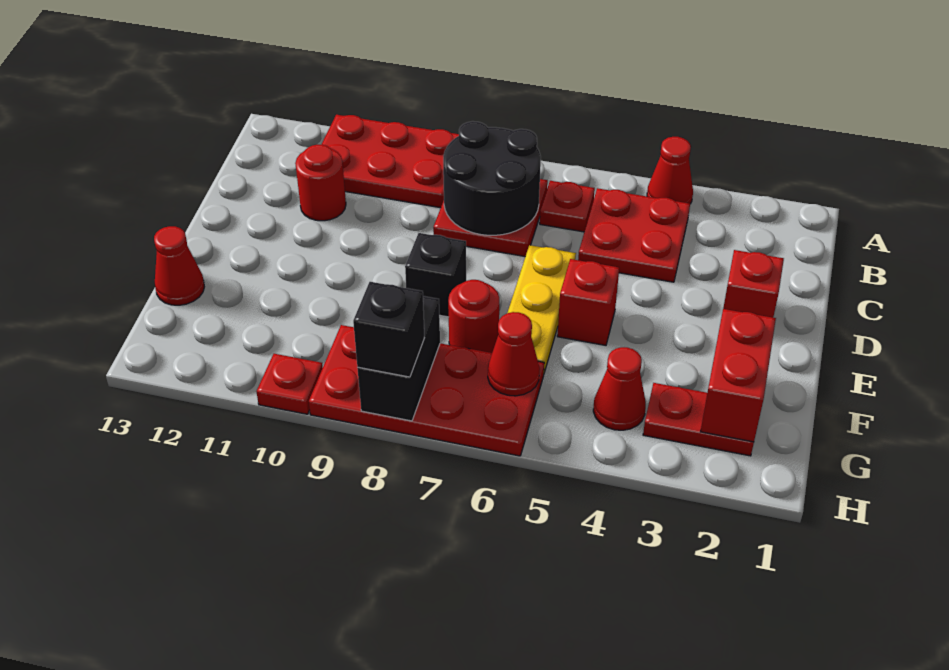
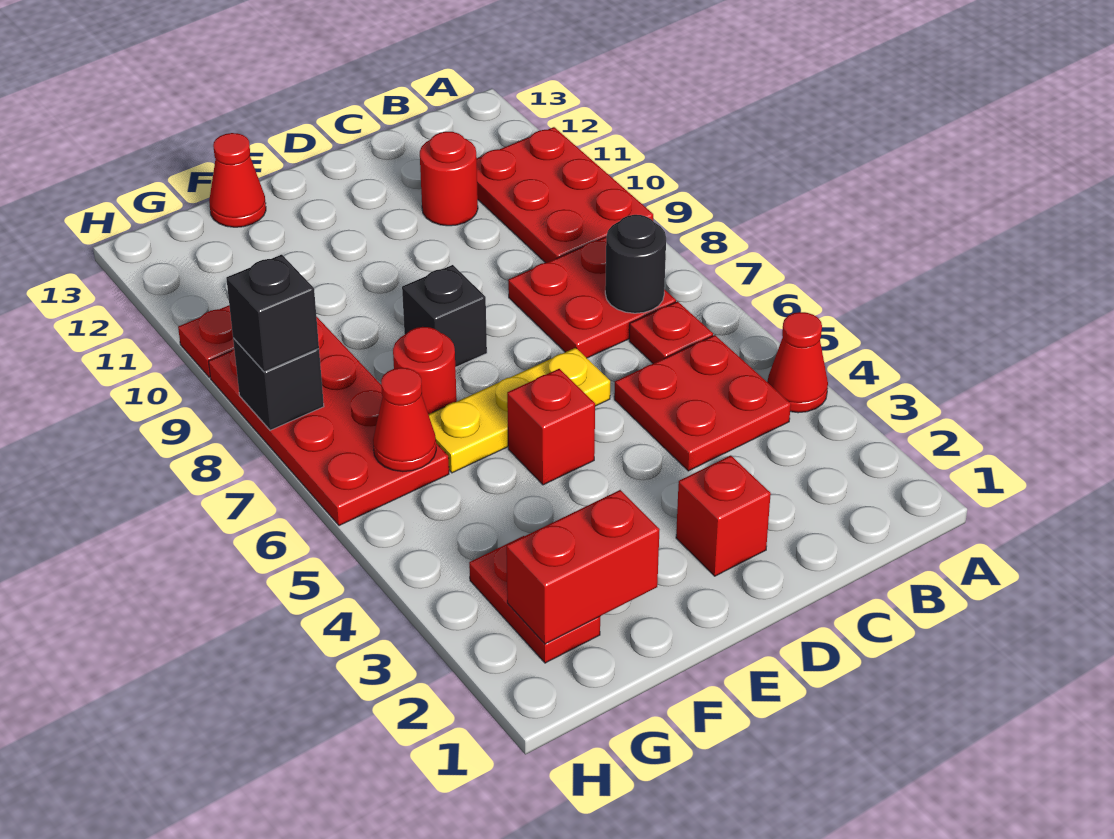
black 2x2 round brick [443,121,541,235] -> black 1x1 round brick [605,215,666,313]
red 1x1 cone [593,347,646,430] -> none
black 1x2 brick [357,296,440,421] -> black 1x1 brick [233,338,324,430]

